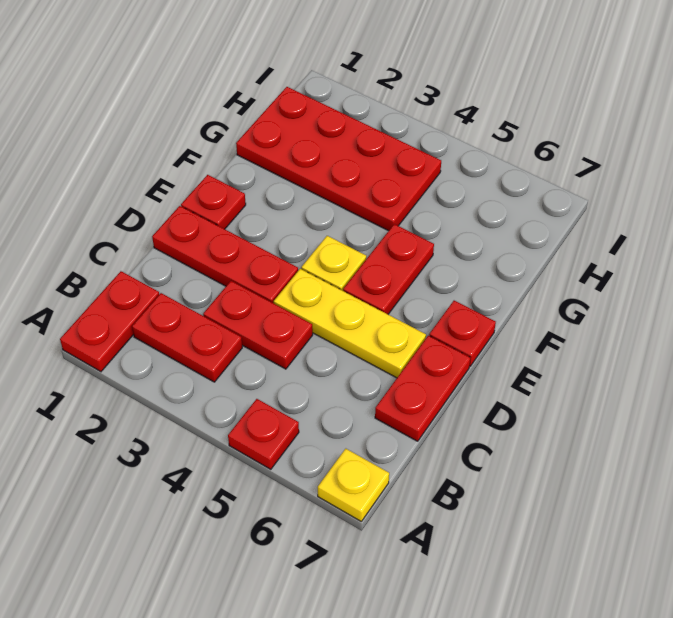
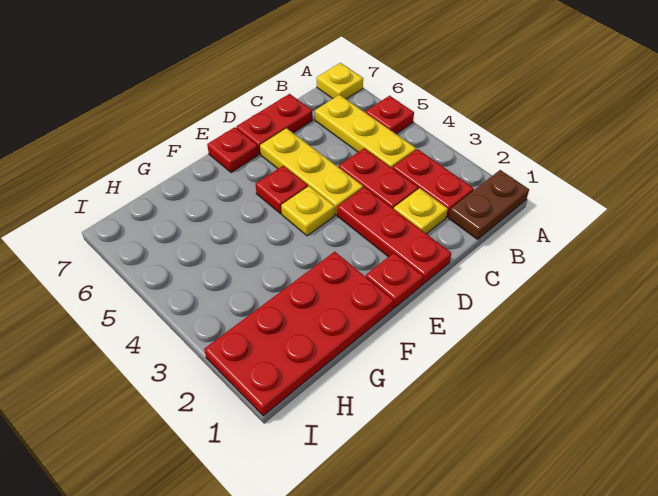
red 1x2 plate [60,271,159,372] -> brown 1x2 plate [449,170,529,239]
none -> yellow 1x3 plate [315,95,416,168]
none -> yellow 1x1 plate [394,188,448,234]
red 1x2 plate [343,224,434,314] -> red 1x1 plate [256,166,308,214]
red 2x4 plate [236,87,441,231] -> red 2x4 plate turned to [204,252,394,416]

